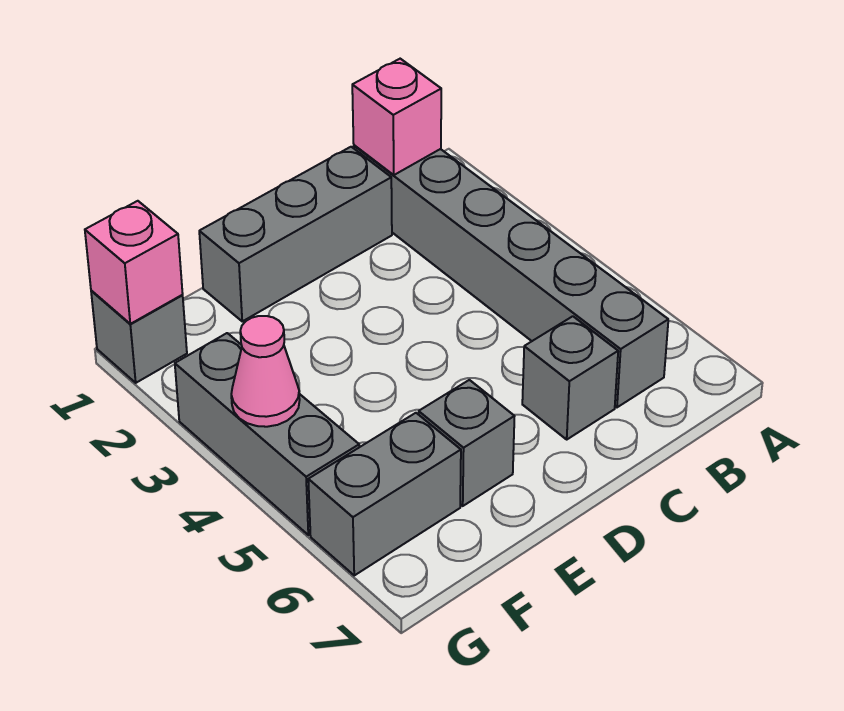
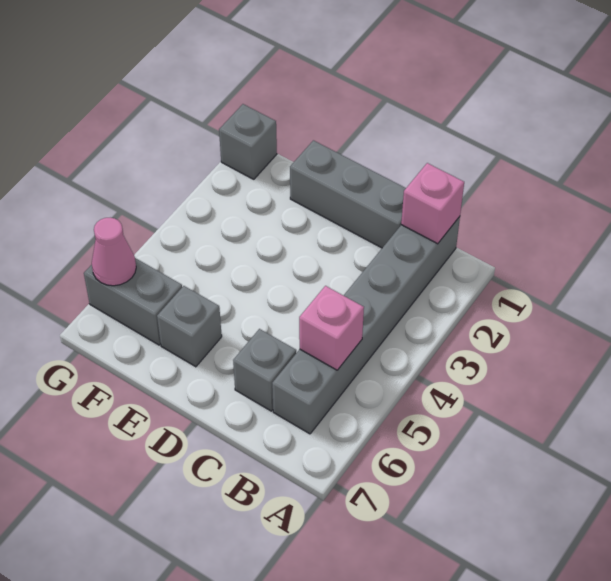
pink 1x1 brick [85,201,183,324] -> pink 1x1 brick moved to [299,286,364,370]
grey 1x3 brick [175,333,359,535] -> none
pink 1x1 cone [231,316,300,427] -> pink 1x1 cone moved to [92,218,136,286]

